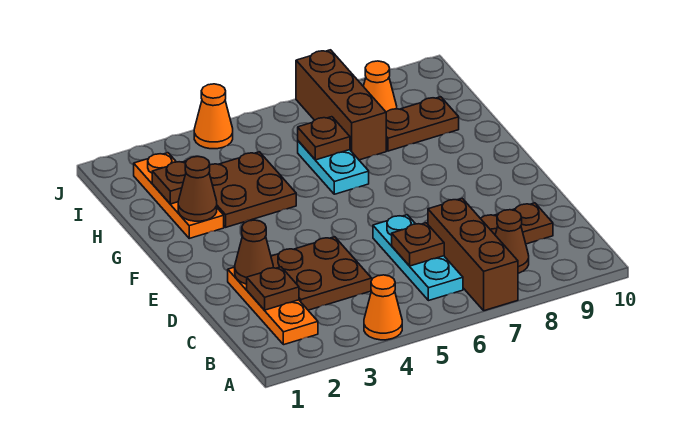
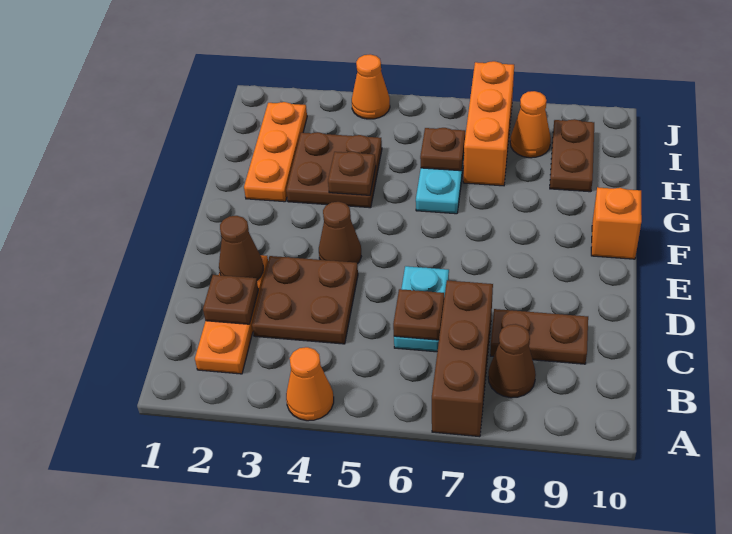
cyan 1x3 plate [373,215,463,301] -> cyan 1x2 plate [394,266,449,352]
none -> orange 1x1 brick [591,187,642,259]
brown 1x1 cone [178,156,217,221] -> brown 1x1 cone moved to [319,202,361,264]
brown 1x1 plate [152,161,186,204] -> brown 1x1 plate moved to [328,152,376,195]
brown 1x3 brick [296,50,386,160] -> orange 1x3 brick [463,61,514,186]
brown 1x2 plate [386,97,459,151] -> brown 1x2 plate turned to [550,119,594,192]

